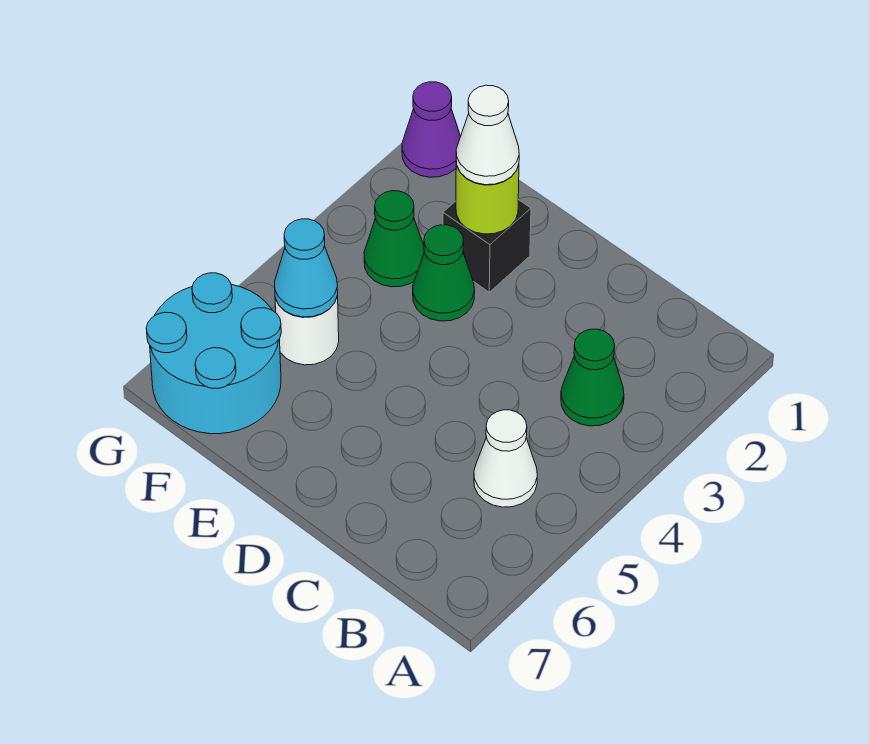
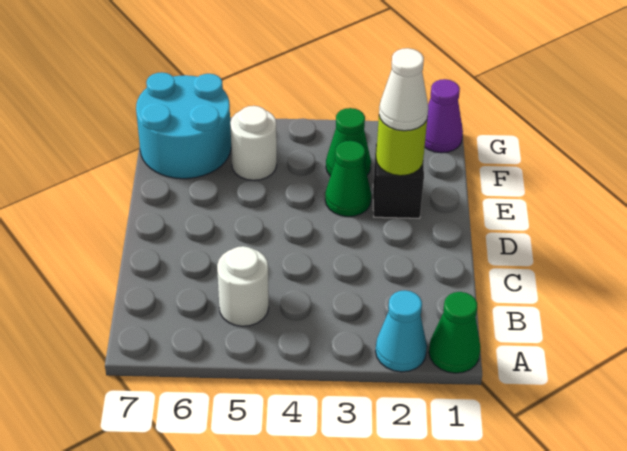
green 1x1 cone [561,329,624,426] -> green 1x1 cone moved to [429,292,481,373]
white 1x1 cone [474,410,537,507] -> white 1x1 round brick [217,246,269,326]
cyan 1x1 cone [275,219,338,317] -> cyan 1x1 cone moved to [376,290,427,372]

